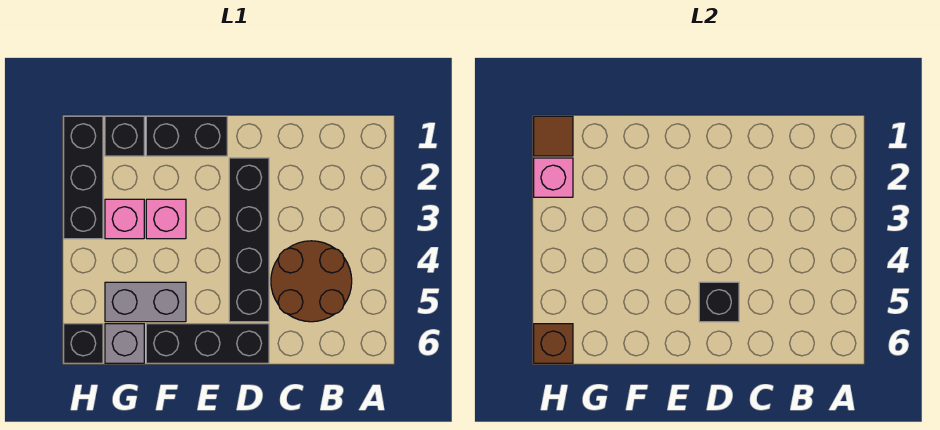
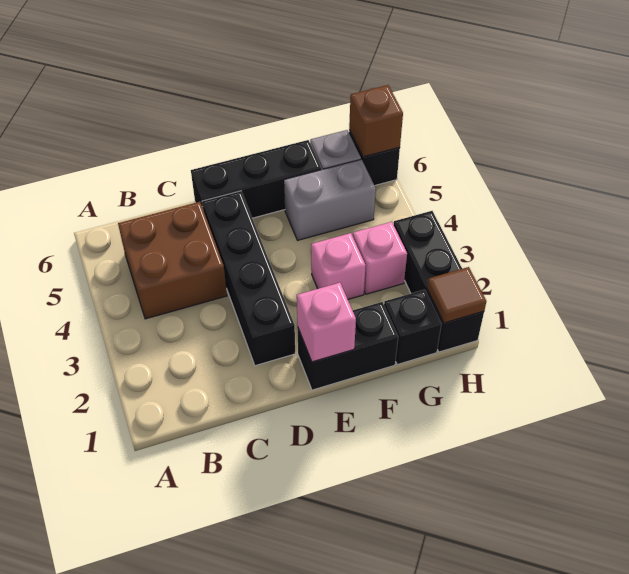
brown 2x2 round brick [271,241,352,322] -> brown 2x2 brick [118,202,227,319]
black 1x1 brick [699,282,739,322] -> none
pink 1x1 brick [534,158,573,197] -> pink 1x1 brick moved to [297,283,356,362]

